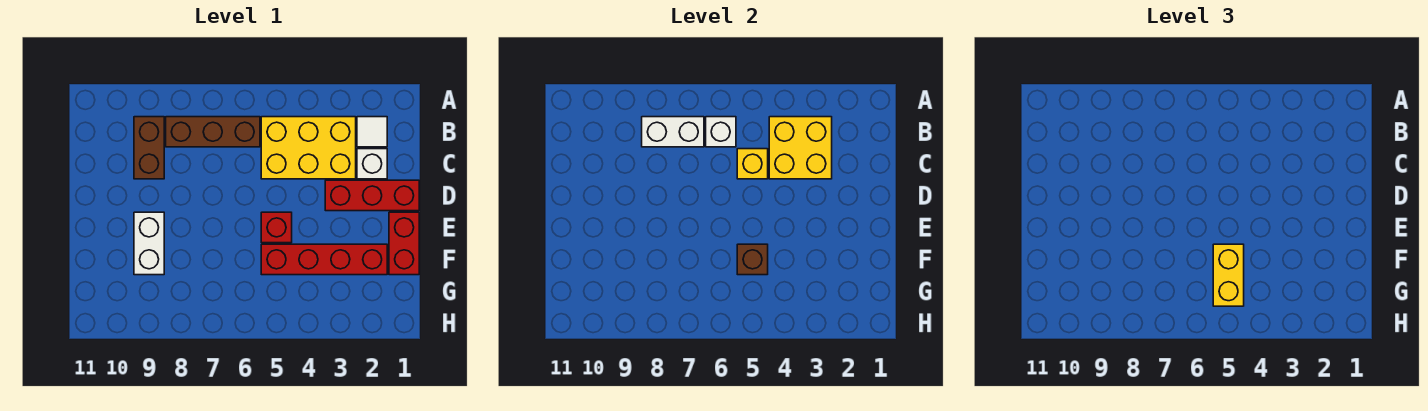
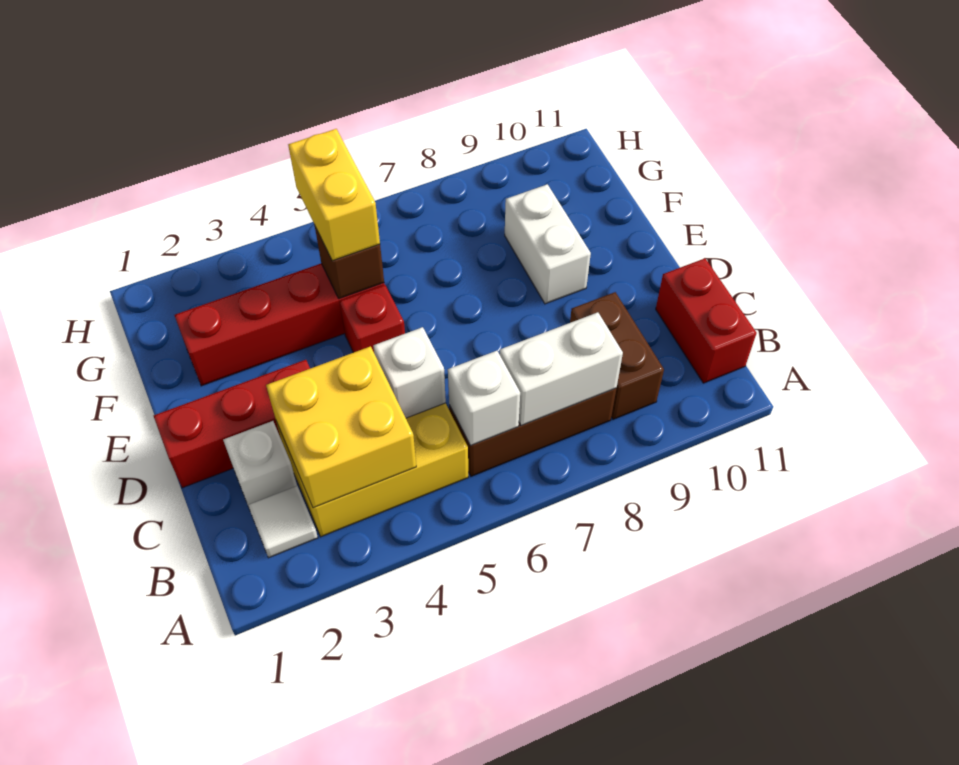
yellow 1x1 brick [737,149,768,179] -> white 1x1 brick [373,327,446,418]
red 1x2 brick [389,212,419,275] -> red 1x2 brick moved to [656,258,757,383]

